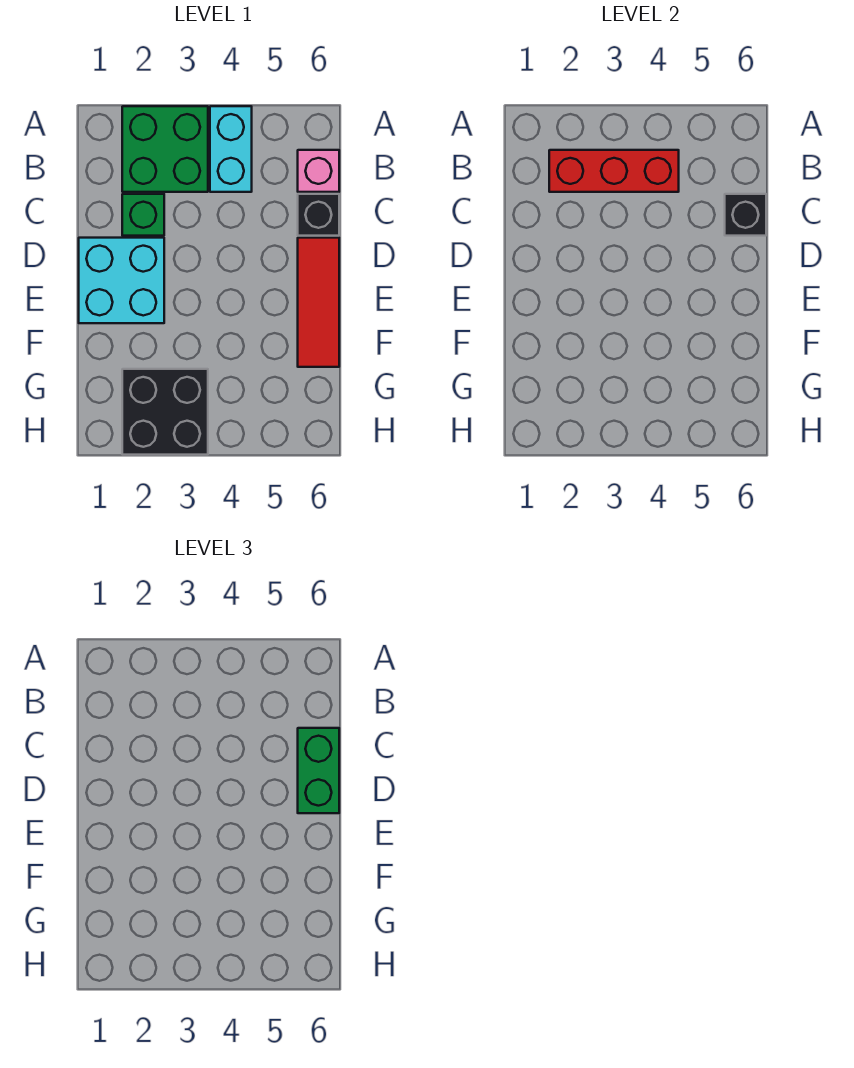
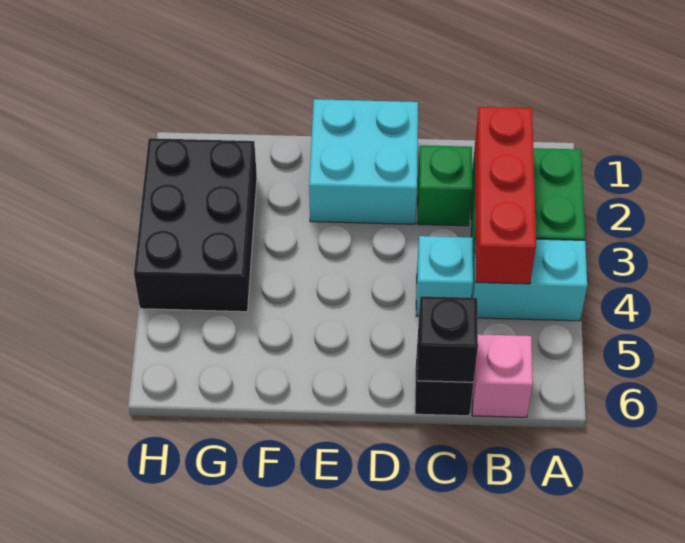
none -> cyan 1x1 brick [416,236,473,316]
green 1x2 brick [298,728,339,813] -> none
red 1x3 tile [298,238,339,367] -> none
black 2x2 brick [122,369,208,455] -> black 2x3 brick [134,138,257,312]

